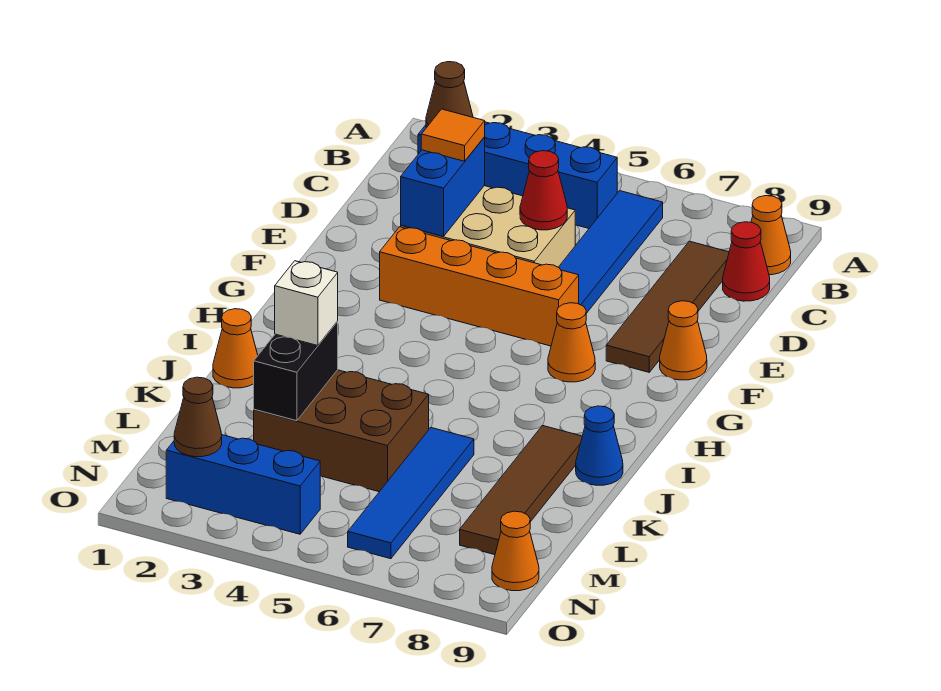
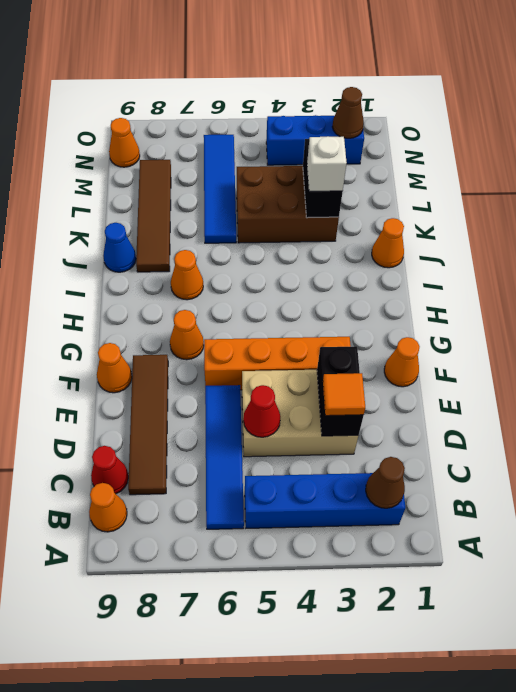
blue 1x2 brick [401,137,485,236] -> black 1x2 brick [317,346,364,436]
none -> orange 1x1 cone [384,337,420,387]
none -> orange 1x1 cone [171,250,203,300]

